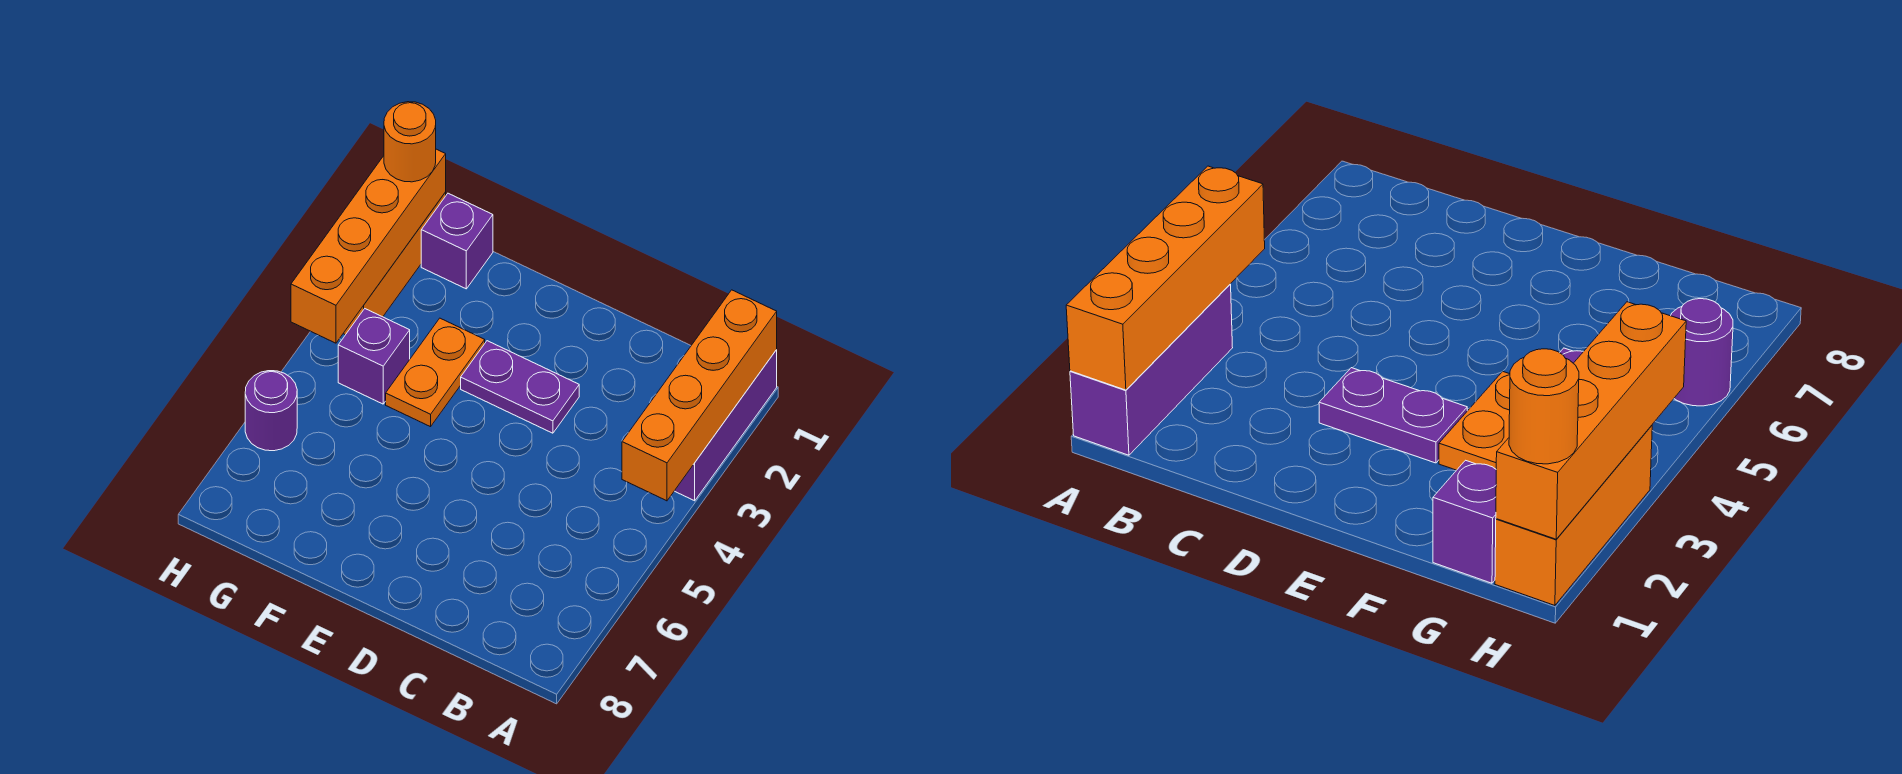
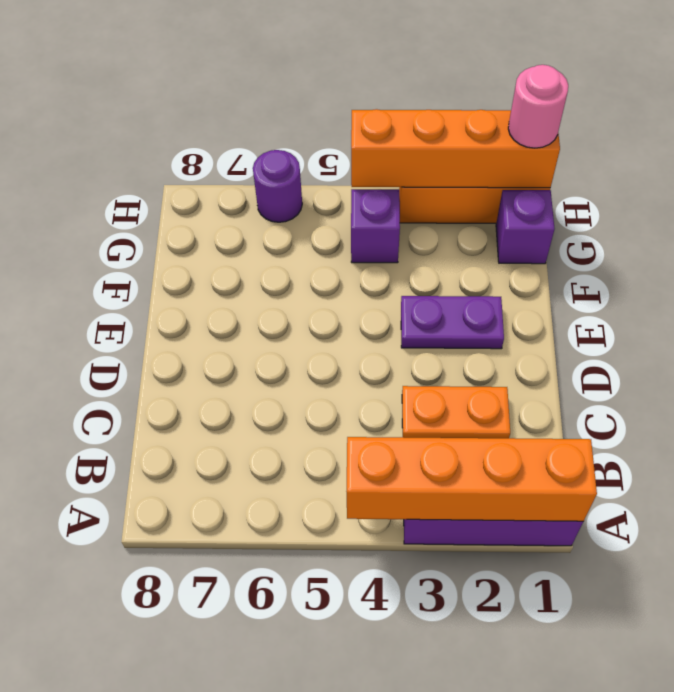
purple 1x2 plate [461,341,579,433] -> purple 1x2 plate turned to [401,296,504,349]
orange 1x2 plate [386,318,485,427] -> orange 1x2 plate moved to [402,386,510,438]
orange 1x1 round brick [384,102,436,182] -> pink 1x1 round brick [508,65,568,148]

